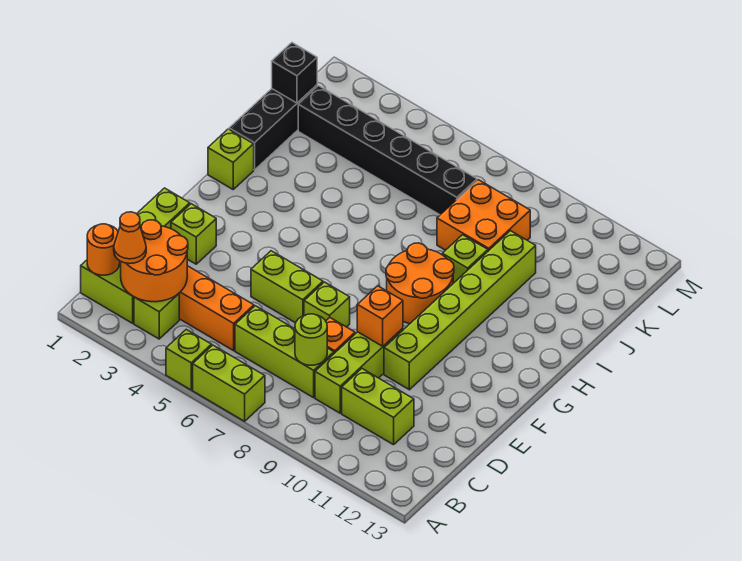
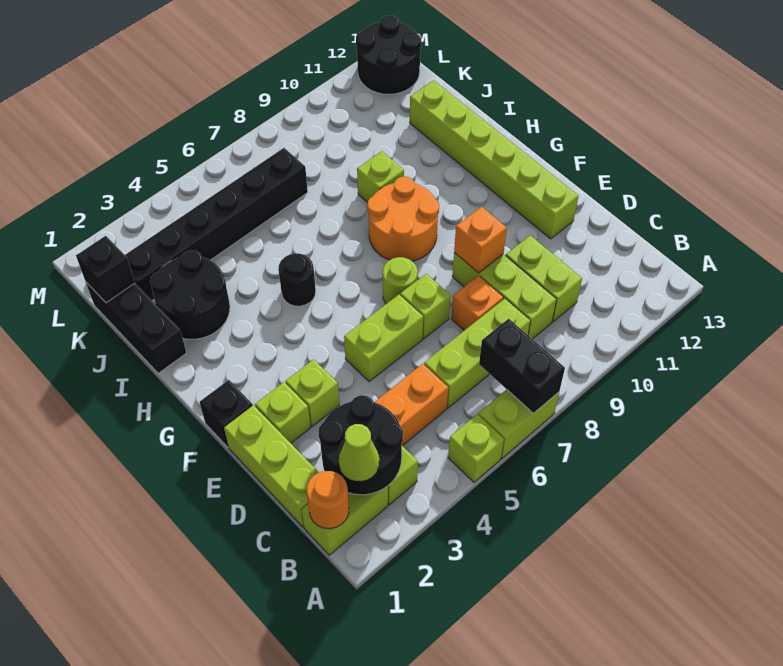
none -> black 1x2 brick [479,319,565,413]
orange 2x2 round brick [121,220,188,302] -> black 2x2 round brick [319,395,403,495]
orange 1x1 cone [114,212,146,264] -> lime 1x1 cone [339,424,379,481]
lime 1x1 round brick [295,314,327,365] -> lime 1x1 round brick moved to [383,257,418,304]
lime 1x2 brick [342,369,414,445] -> lime 1x2 brick turned to [506,235,582,322]
lime 1x6 brick [384,231,536,390] -> lime 1x6 brick moved to [410,80,578,239]
none -> black 1x1 brick [200,380,253,447]
lime 1x1 brick [208,129,254,189] -> lime 1x1 brick moved to [285,359,339,426]
none -> black 1x1 round brick [278,253,316,306]
none -> black 2x2 round brick [150,250,230,339]
orange 2x2 brick [437,180,530,251] -> none
none -> black 2x2 round brick [356,16,421,94]

